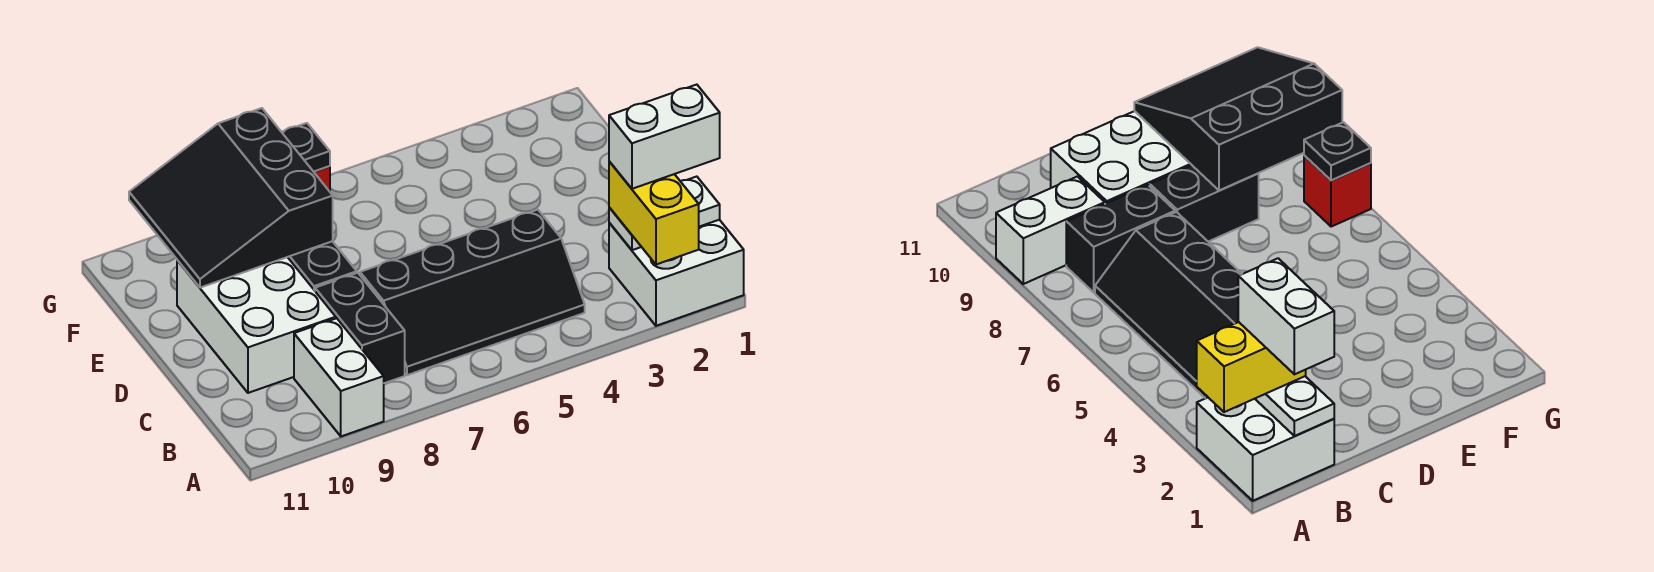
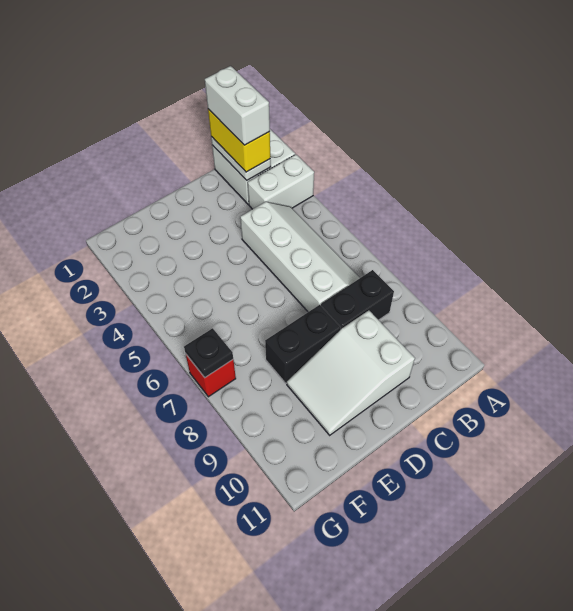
yellow 1x2 brick [609,162,699,264] -> yellow 1x2 brick turned to [208,109,270,172]
white 1x2 brick [294,318,384,436] -> white 1x2 brick moved to [248,154,314,209]
black 2x4 slope [360,210,585,375] -> white 2x4 slope [240,202,360,312]
white 2x3 brick [177,257,336,393] -> white 2x3 slope [287,310,415,435]
black 3x3 slope [129,108,333,288] -> none

